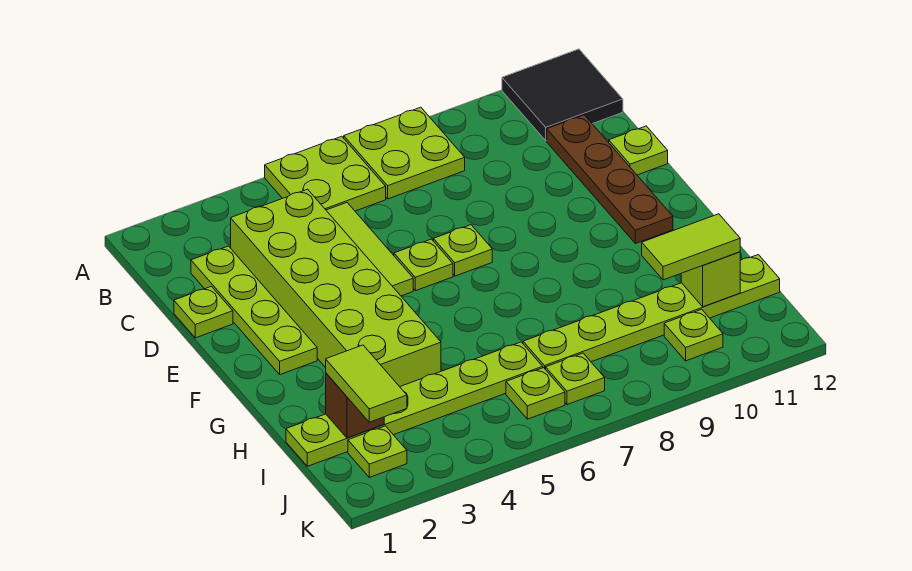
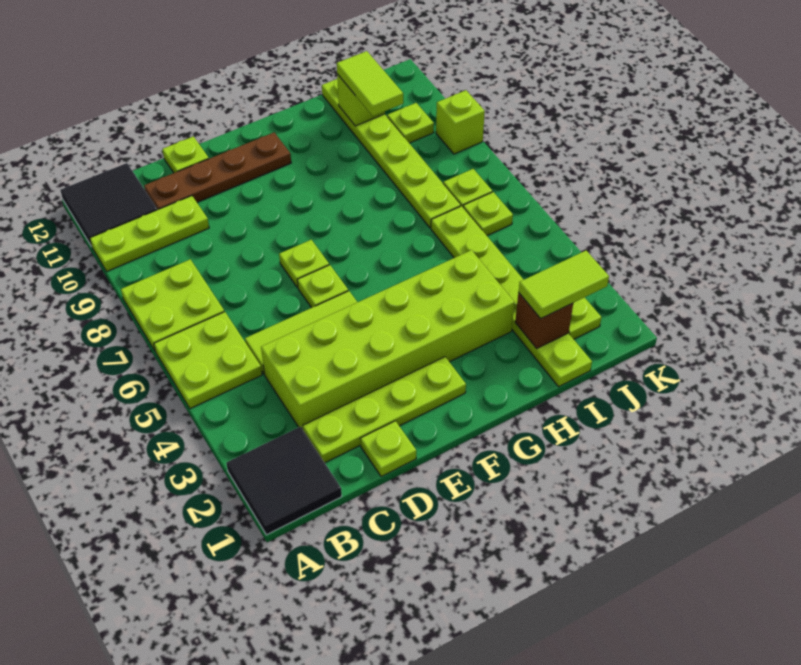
none -> black 2x2 tile [226,427,342,535]
none -> lime 1x3 plate [90,196,209,271]
none -> lime 1x1 brick [436,90,485,154]

